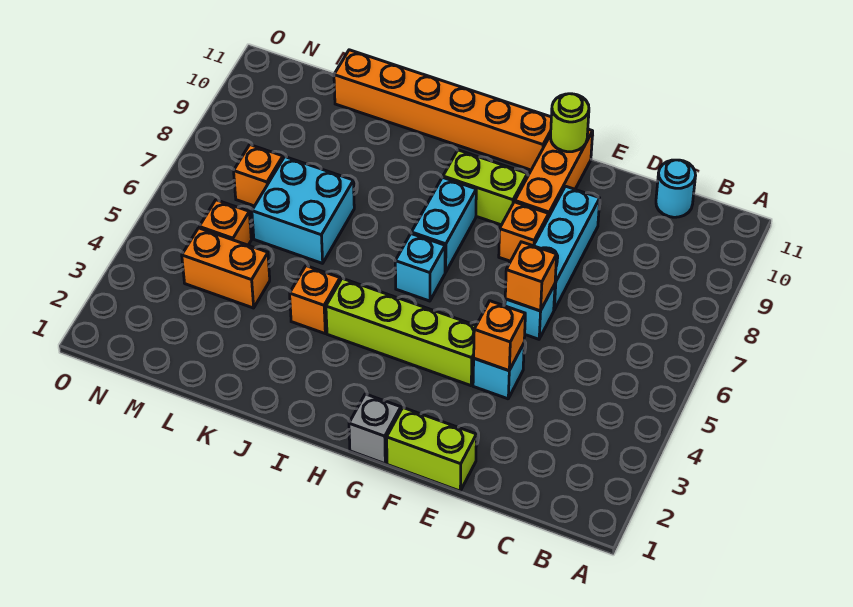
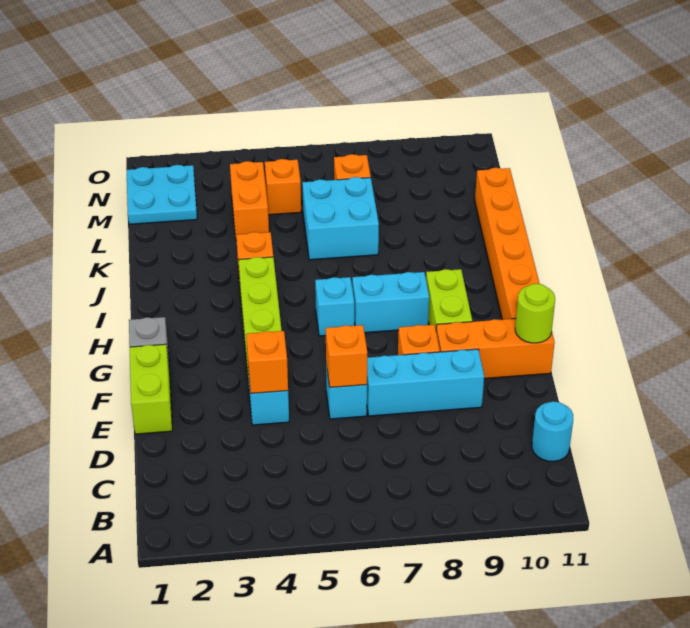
none -> cyan 2x2 plate [127,165,197,224]

